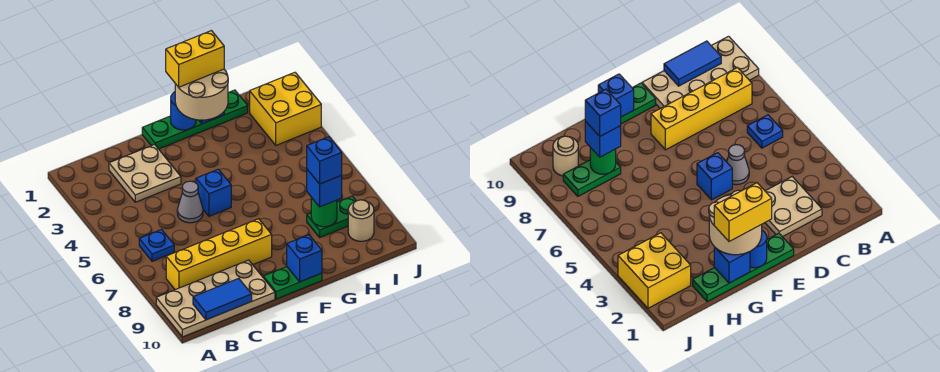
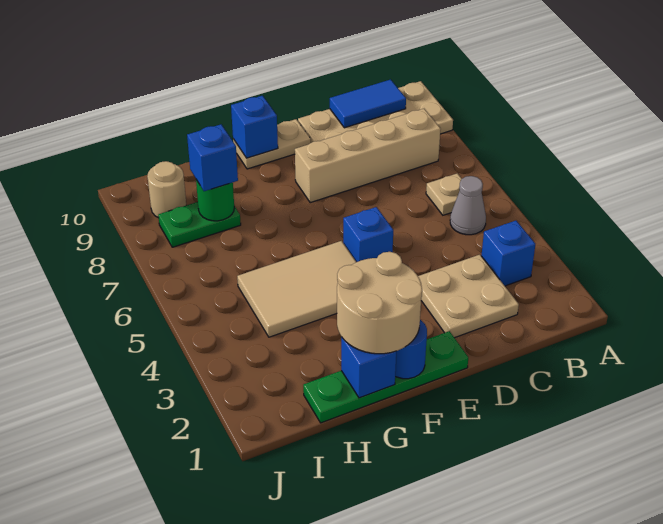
blue 1x1 plate [139,230,174,261] -> tan 1x1 plate [426,173,462,215]
yellow 1x4 brick [166,219,272,290] -> tan 1x4 brick [295,109,441,203]
grey 1x1 cone [177,181,203,223] -> grey 1x1 cone moved to [450,176,486,235]
green 1x2 plate [263,267,322,299] -> tan 1x2 plate [233,119,311,169]
yellow 1x2 brick [166,31,224,87] -> none
none -> tan 2x3 tile [237,241,356,337]
blue 1x1 brick [307,137,342,184] -> blue 1x1 brick moved to [481,221,535,286]
yellow 2x2 brick [250,72,321,145] -> none

